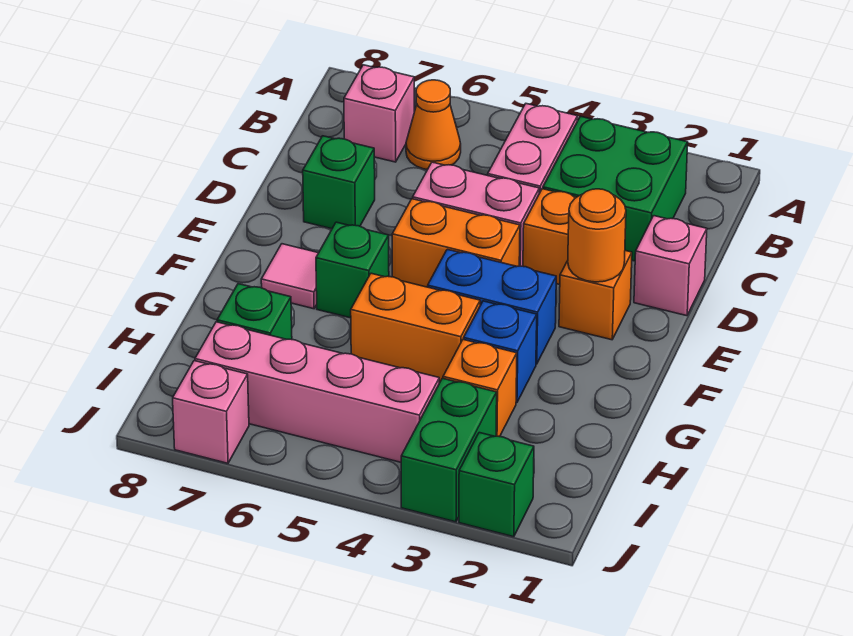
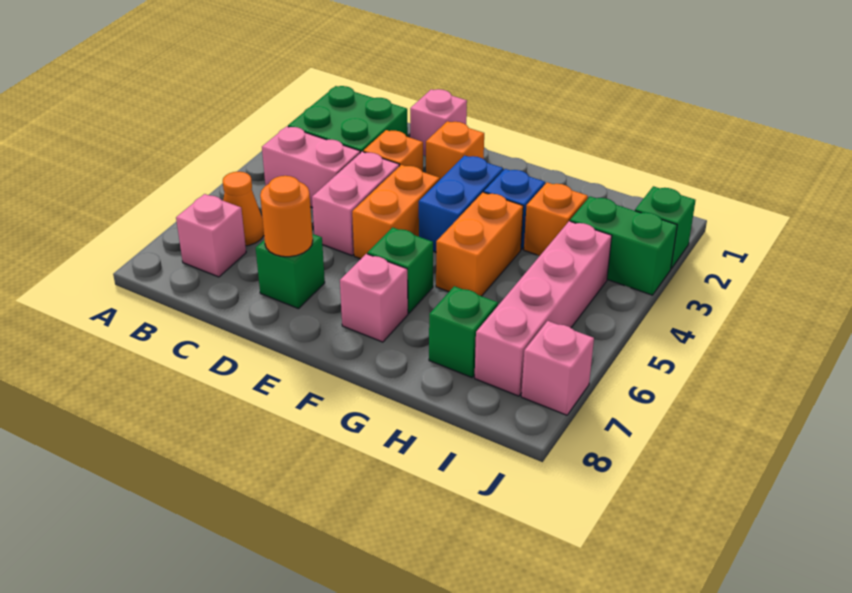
orange 1x1 round brick [568,189,626,282] -> orange 1x1 round brick moved to [260,176,313,257]
pink 1x1 tile [261,244,318,309] -> pink 1x1 brick [340,254,408,342]

